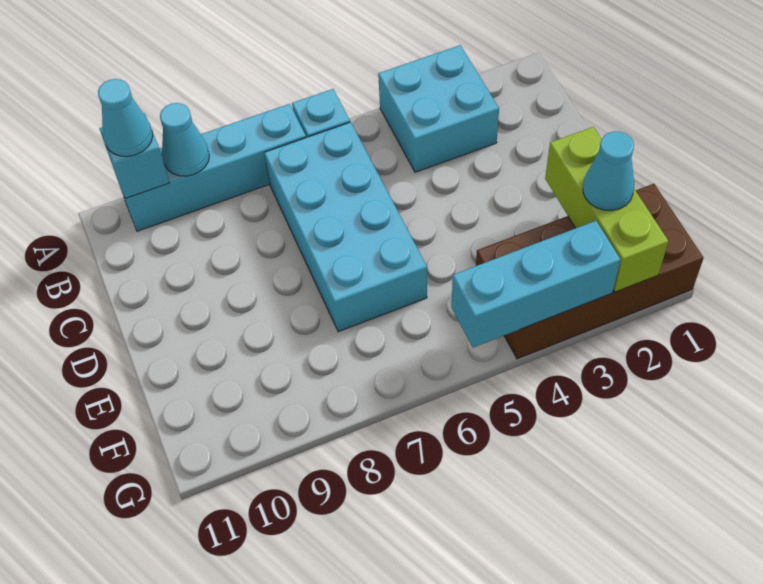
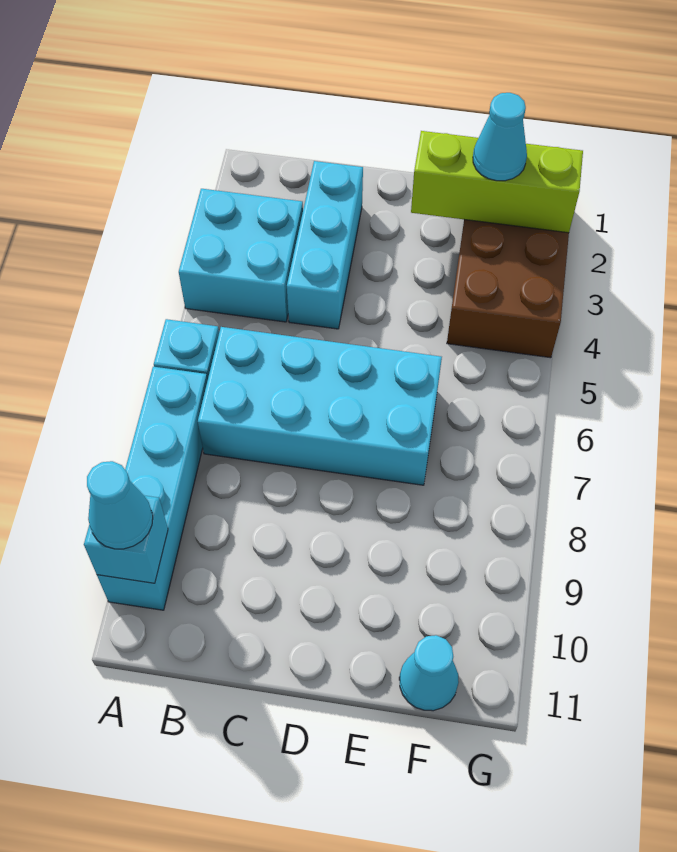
cyan 1x1 cone [160,103,209,176] -> cyan 1x1 cone moved to [399,635,459,711]
cyan 1x3 brick [452,221,620,347] -> cyan 1x3 brick moved to [287,161,363,329]

